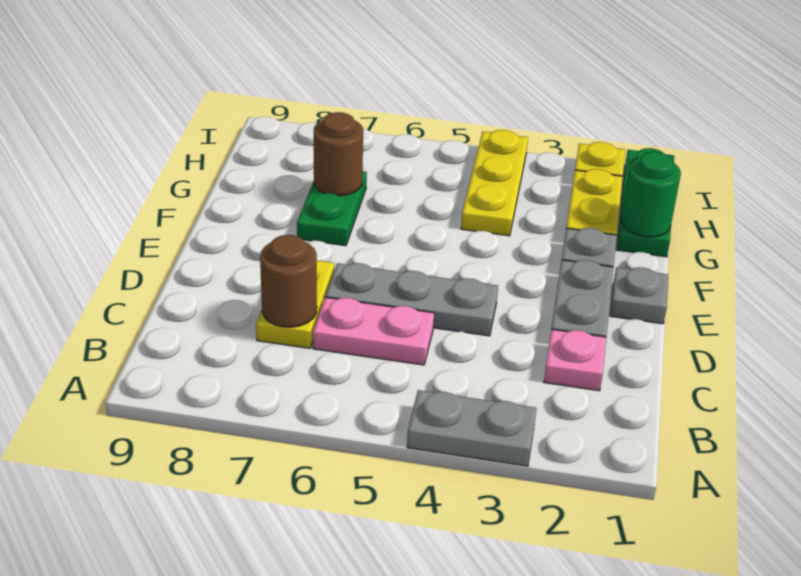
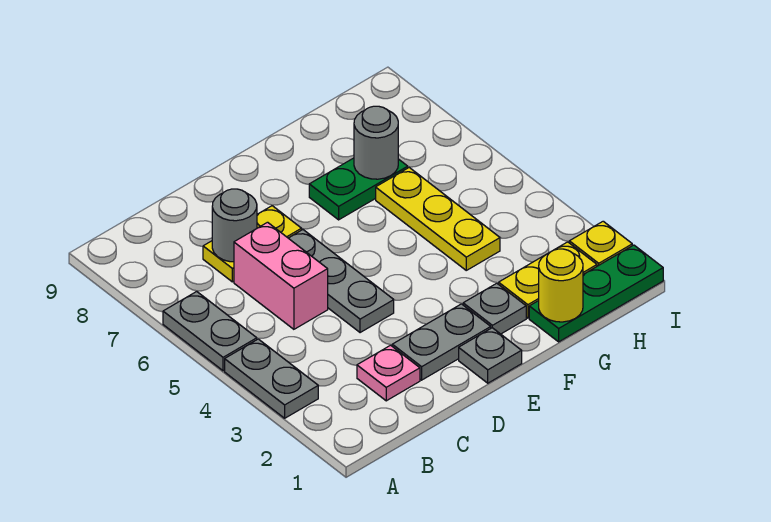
none -> grey 1x2 plate [163,292,257,371]
pink 1x2 plate [313,297,434,365] -> pink 1x2 brick [234,222,328,329]
brown 1x1 round brick [260,235,317,327] -> grey 1x1 round brick [212,189,257,262]
green 1x1 round brick [621,152,681,237] -> yellow 1x1 round brick [539,249,583,322]
yellow 1x3 plate [461,130,528,236] -> yellow 1x3 plate turned to [376,168,500,270]
brown 1x1 round brick [314,112,363,196] -> grey 1x1 round brick [354,106,398,179]

